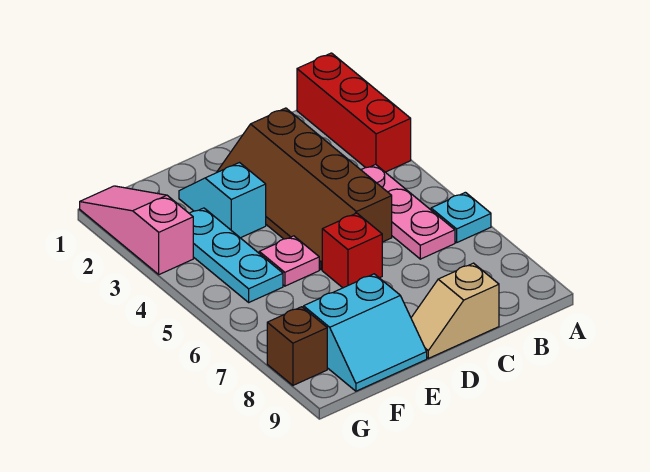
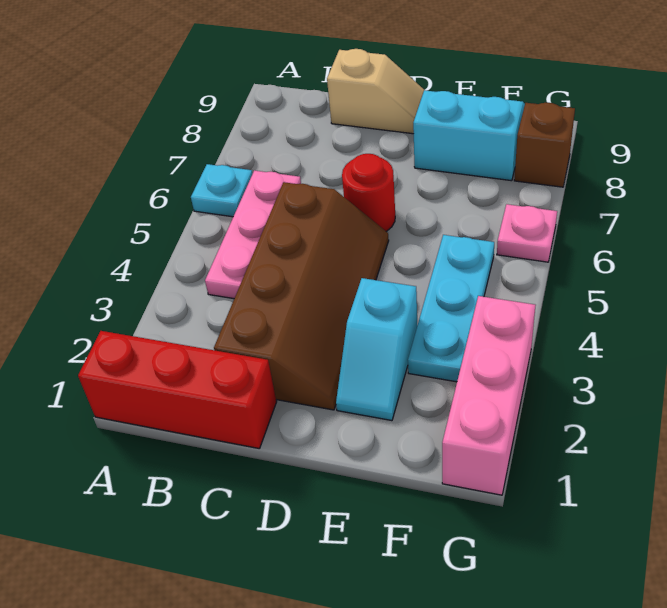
red 1x3 brick [297,53,411,172] -> red 1x3 brick turned to [78,331,276,449]
red 1x1 brick [322,213,382,288] -> red 1x1 round brick [342,154,395,232]
pink 1x1 plate [259,236,319,286] -> pink 1x1 plate moved to [497,204,557,262]
pink 1x3 slope [80,186,193,274] -> pink 1x3 brick [442,296,536,495]

